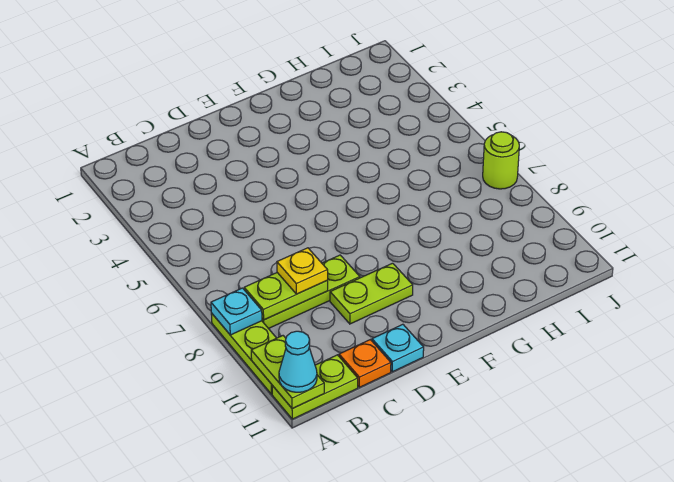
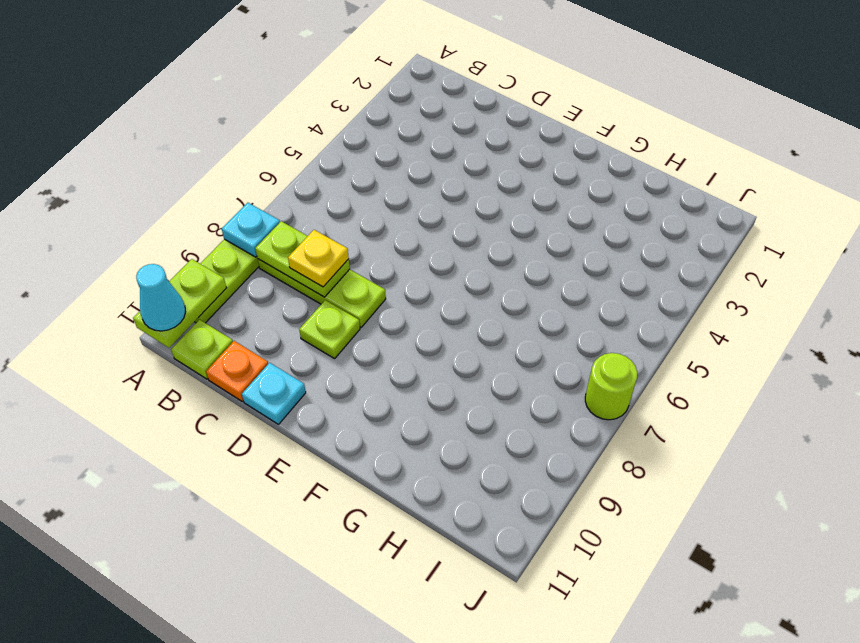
lime 1x2 plate [272,355,358,419] -> lime 1x1 plate [171,320,233,379]
lime 1x2 plate [330,263,413,324] -> lime 1x1 plate [299,300,360,359]

